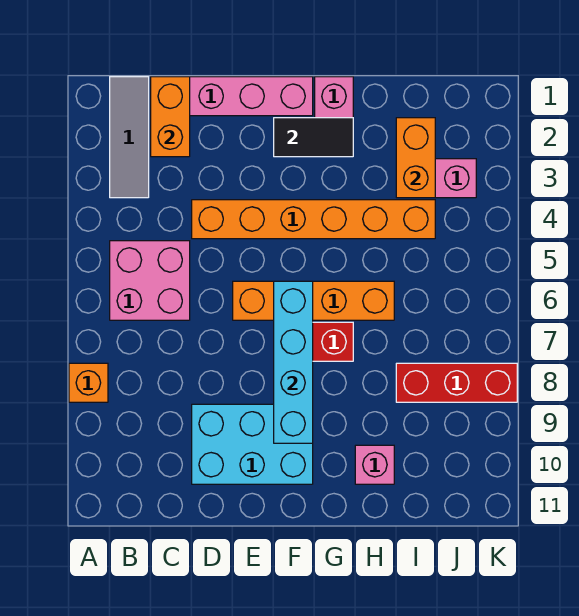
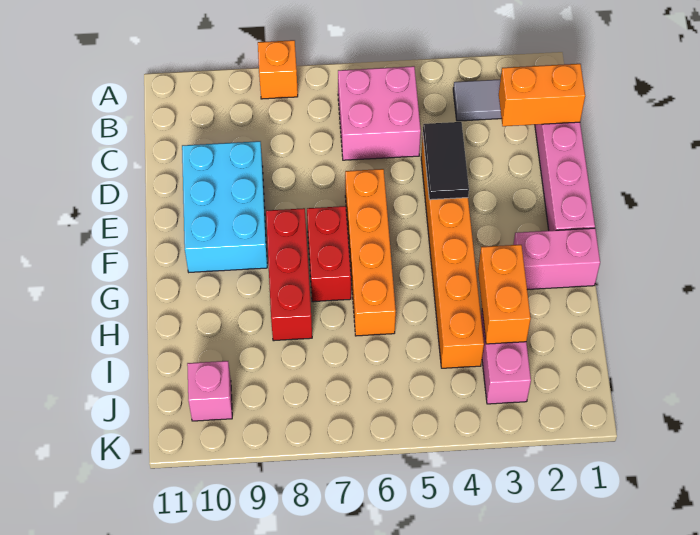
black 1x2 tile [274,118,353,157] -> black 1x2 tile moved to [423,122,469,200]
cyan 1x4 brick [274,281,313,443] -> none
pink 1x1 brick [355,445,394,484] -> pink 1x1 brick moved to [187,361,232,421]
orange 1x2 brick [396,118,435,198] -> orange 1x2 brick turned to [478,245,531,344]
red 1x3 brick [396,363,517,402] -> red 1x3 brick moved to [266,208,312,341]

